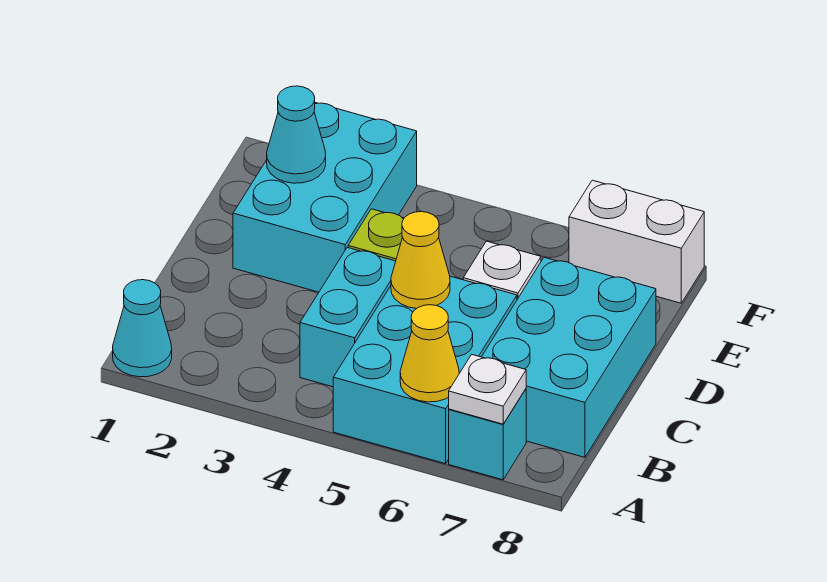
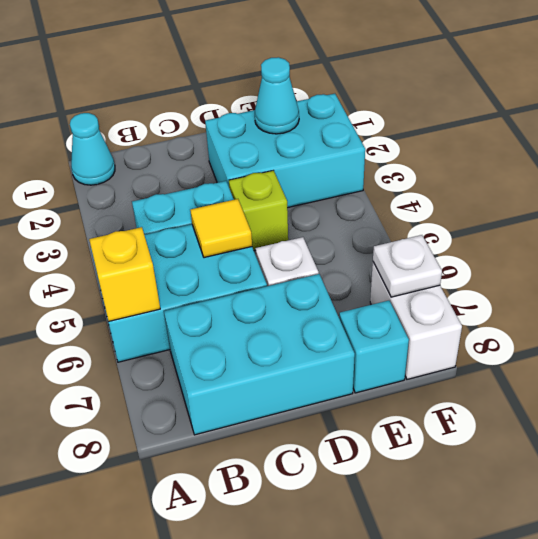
yellow 1x1 cone [400,305,459,402] -> yellow 1x1 brick [89,227,160,321]
cyan 1x1 brick [449,389,526,480] -> cyan 1x1 brick moved to [339,301,409,393]
white 1x1 plate [449,354,526,424] -> white 1x1 plate moved to [373,235,442,297]
yellow 1x1 cone [391,212,450,309] -> yellow 1x1 tile [190,199,252,258]

